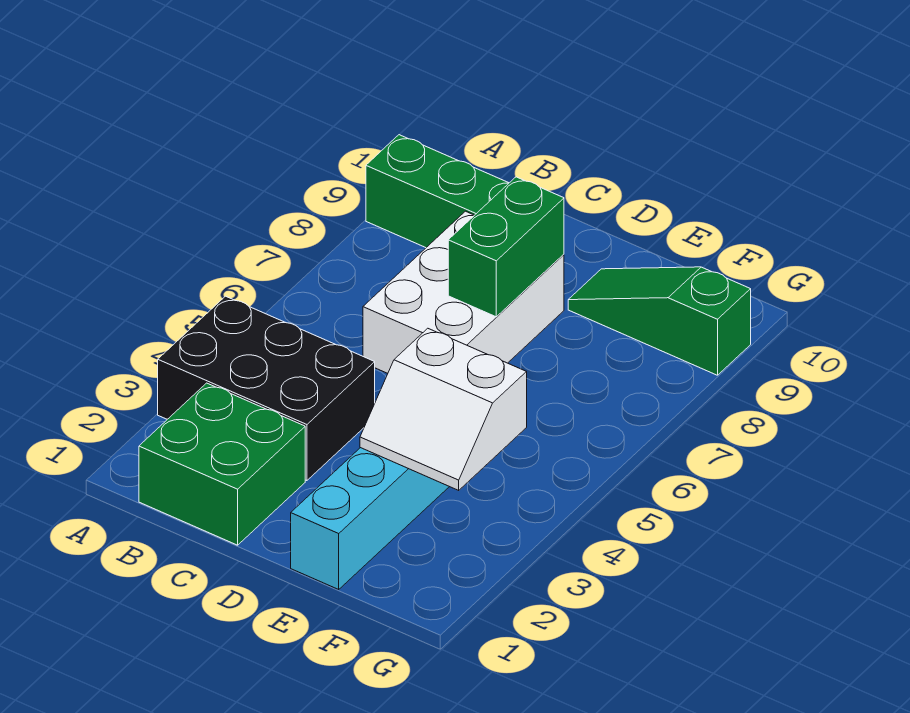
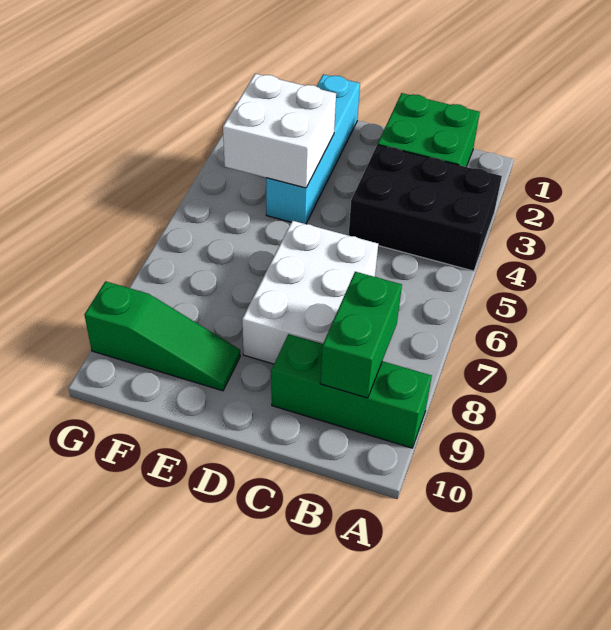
green 1x2 brick [448,177,564,317] -> green 1x2 brick moved to [320,272,402,398]
white 2x2 slope [360,328,527,490] -> white 2x2 brick [223,74,336,188]

